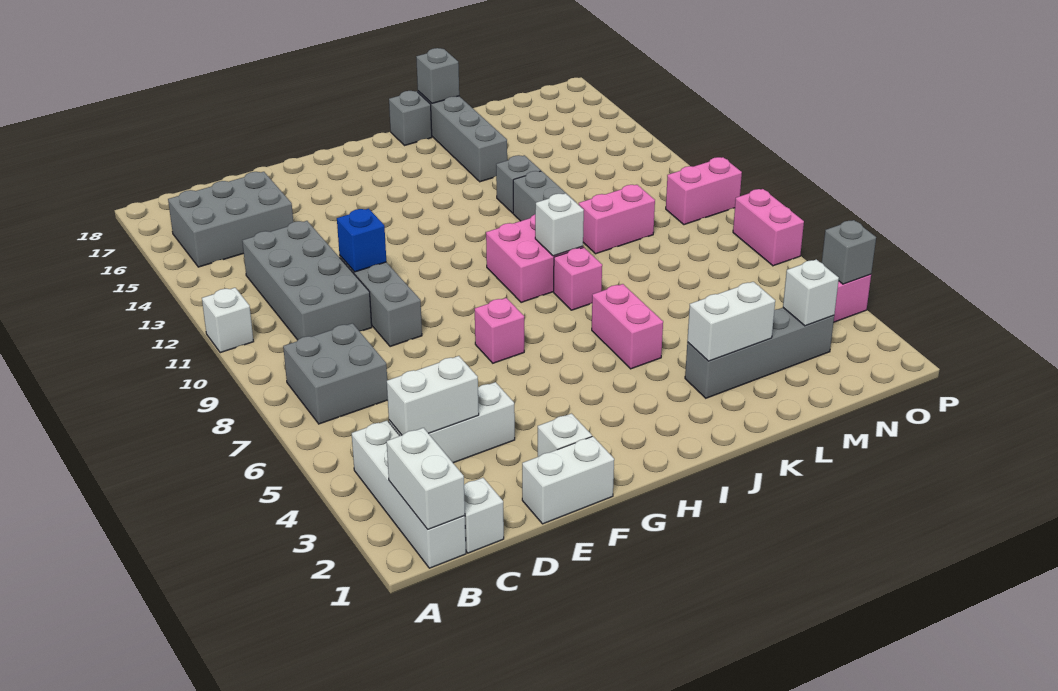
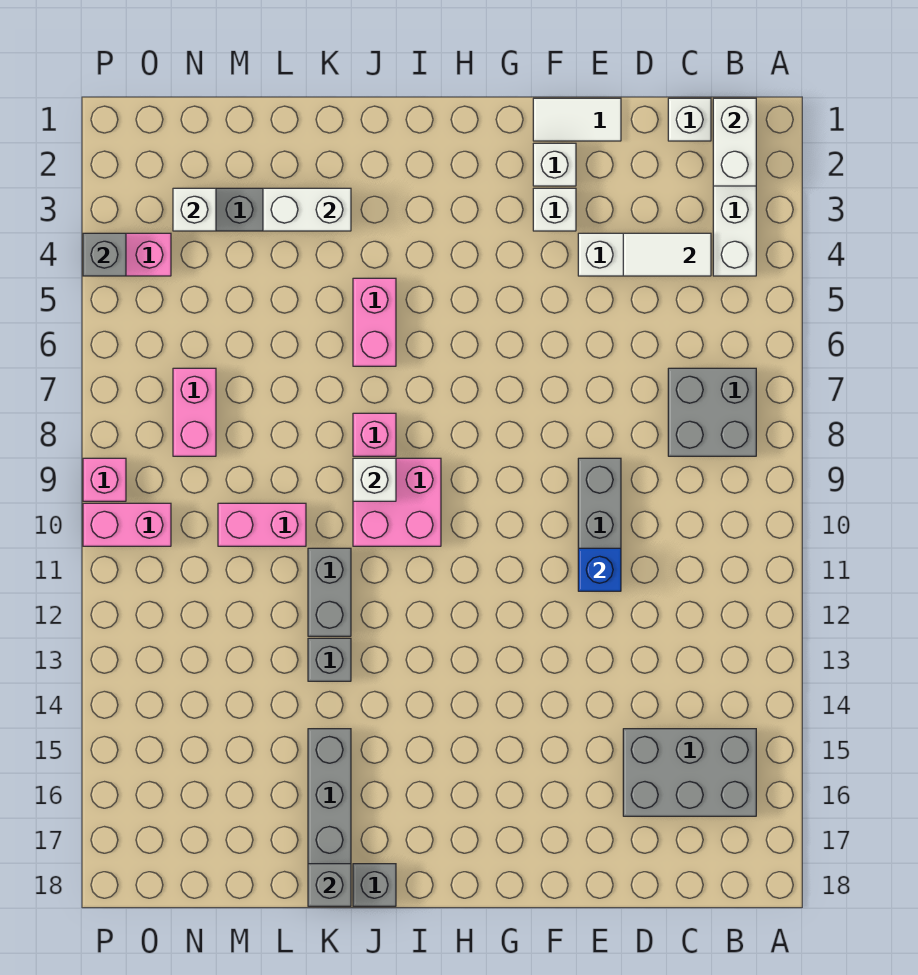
white 1x1 brick [202,288,254,353] -> white 1x1 brick moved to [533,188,576,231]
white 1x2 brick [387,356,479,435] -> white 1x2 tile [623,233,711,276]
grey 2x4 brick [242,221,372,340] -> none
white 1x2 brick [522,436,614,524] -> white 1x2 tile [533,98,621,141]
pink 1x1 brick [475,298,524,363] -> pink 1x1 brick moved to [83,458,126,501]
pink 1x2 brick [733,189,804,266] -> pink 1x2 brick moved to [173,368,216,456]

